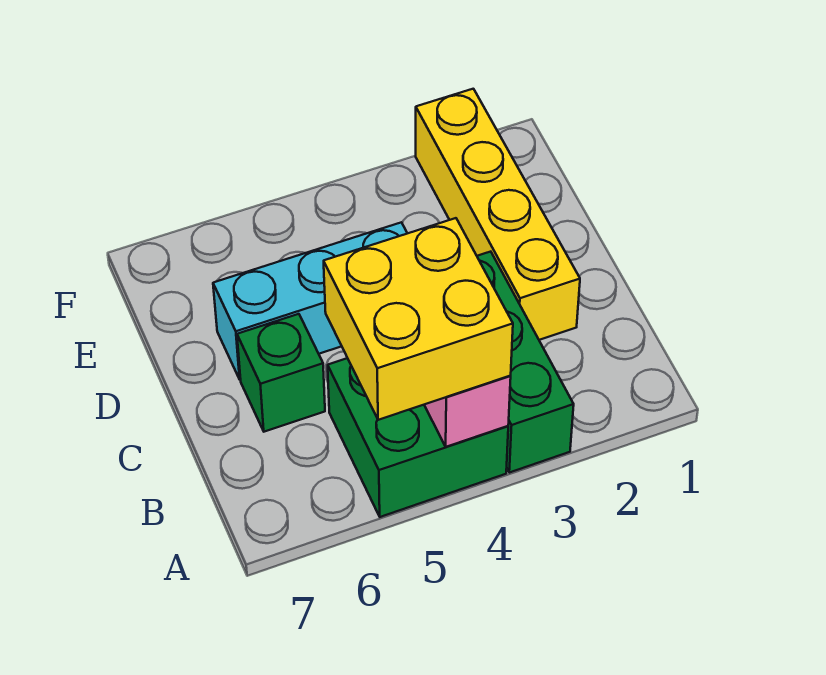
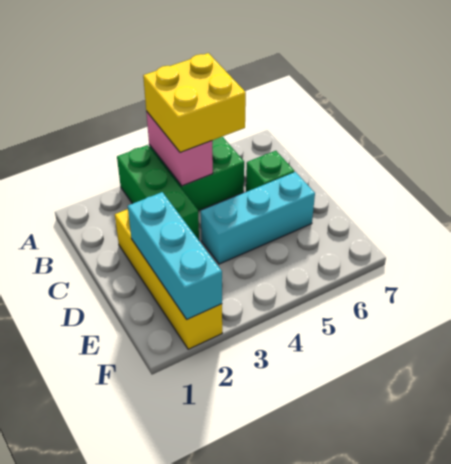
none -> cyan 1x3 brick [128,192,222,319]

